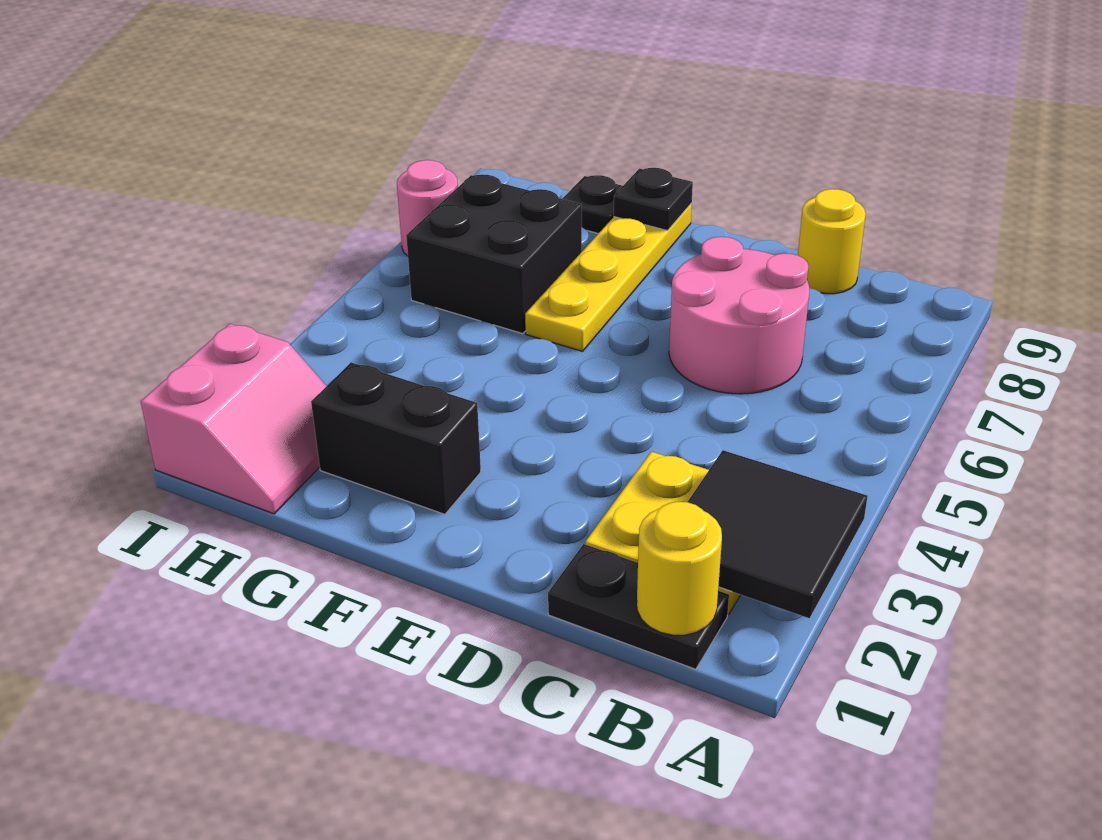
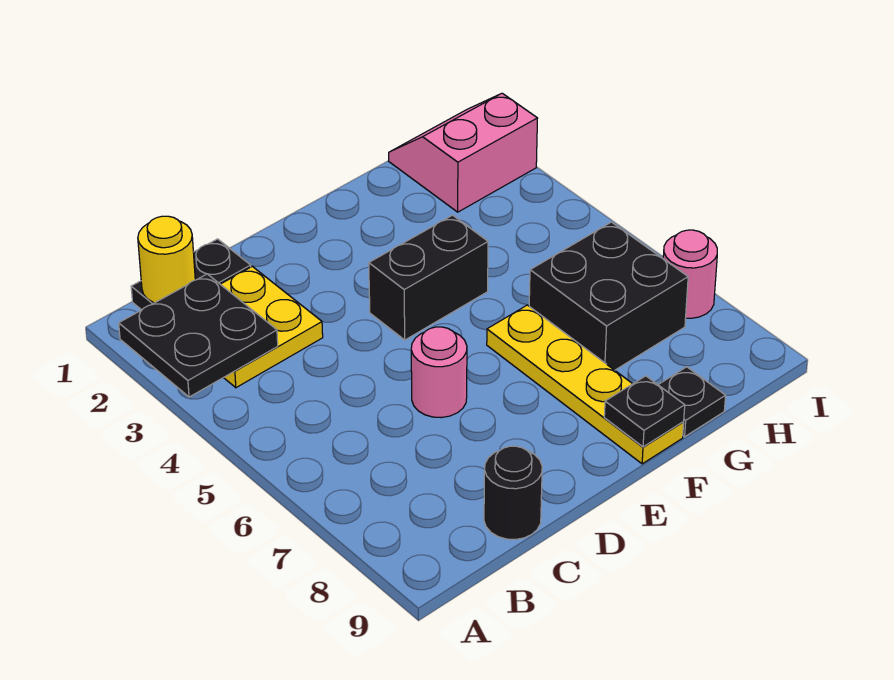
black 2x2 tile [688,450,868,618] -> black 2x2 plate [119,274,278,397]
pink 2x2 round brick [669,237,809,394] -> pink 1x1 round brick [411,327,467,418]
yellow 1x1 round brick [798,189,866,294] -> black 1x1 round brick [484,446,542,540]
black 1x2 brick [311,362,481,514] -> black 1x2 brick moved to [369,215,488,340]
pink 2x2 slope [141,324,326,514] -> pink 2x2 slope turned to [389,93,538,212]

